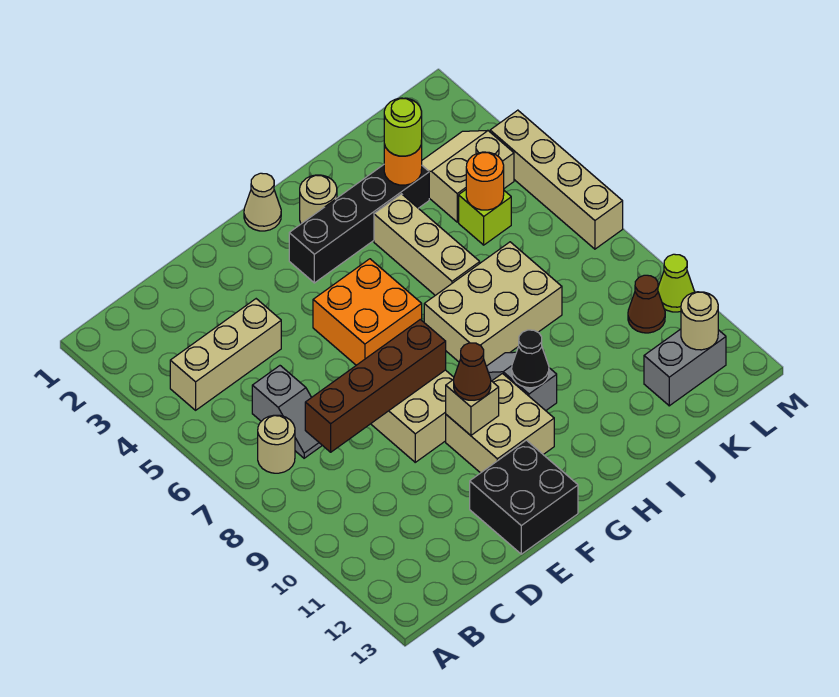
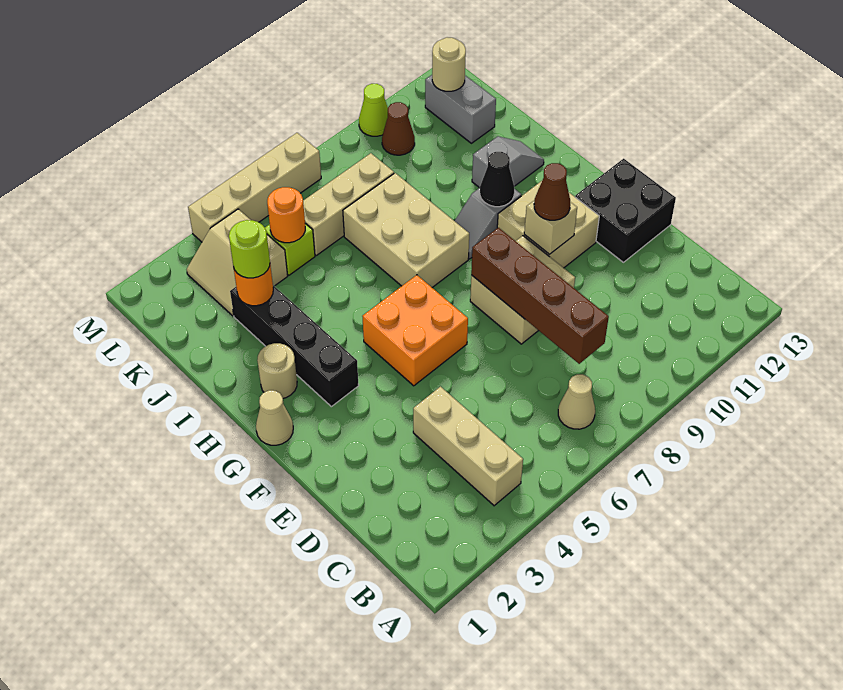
tan 1x1 round brick [258,415,295,473] -> tan 1x1 cone [558,374,595,429]
grey 1x2 slope [252,366,322,458] -> grey 1x2 slope moved to [472,136,544,188]
tan 1x3 brick [374,194,480,295] -> tan 1x3 brick moved to [303,153,394,255]

